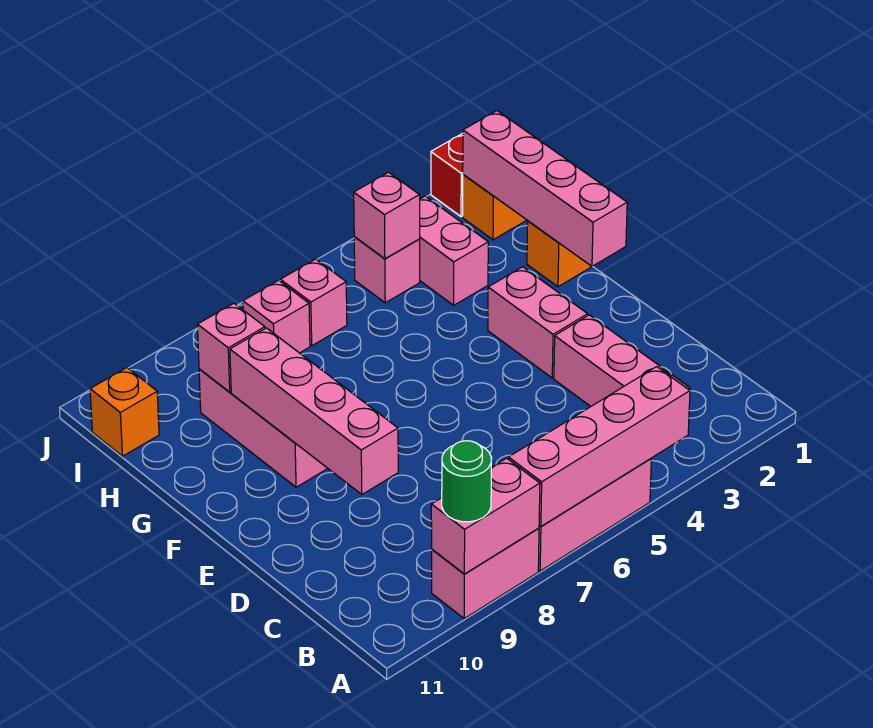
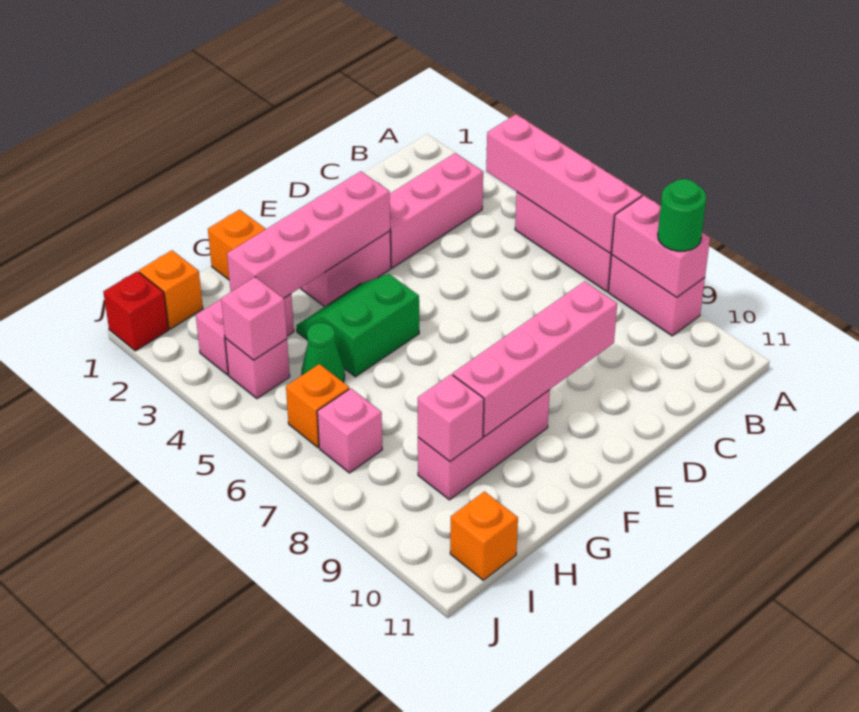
pink 1x4 brick [463,111,627,266] -> pink 1x4 brick moved to [227,171,390,298]
none -> green 2x2 slope [296,274,419,377]
none -> green 1x1 cone [301,323,345,382]
pink 1x1 brick [280,259,347,346] -> orange 1x1 brick [286,364,349,447]

